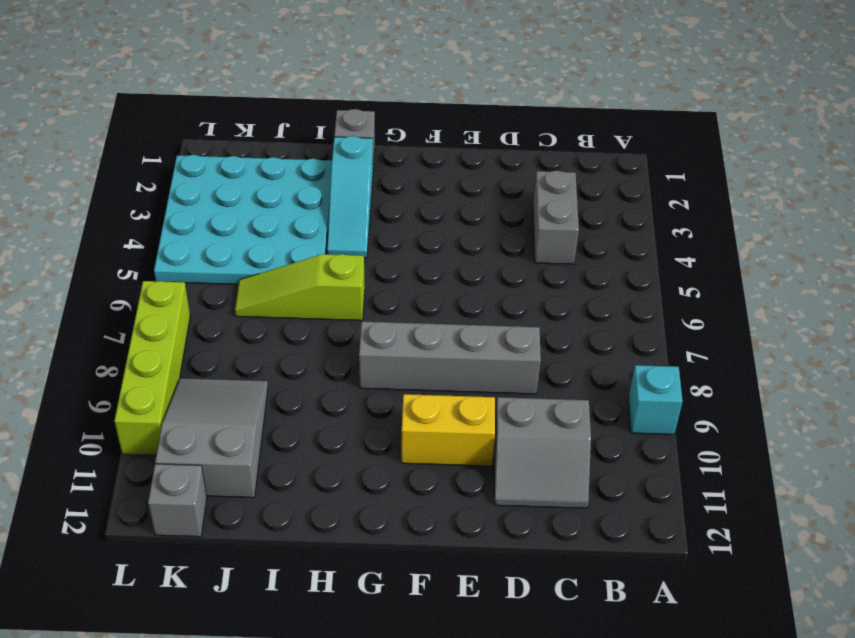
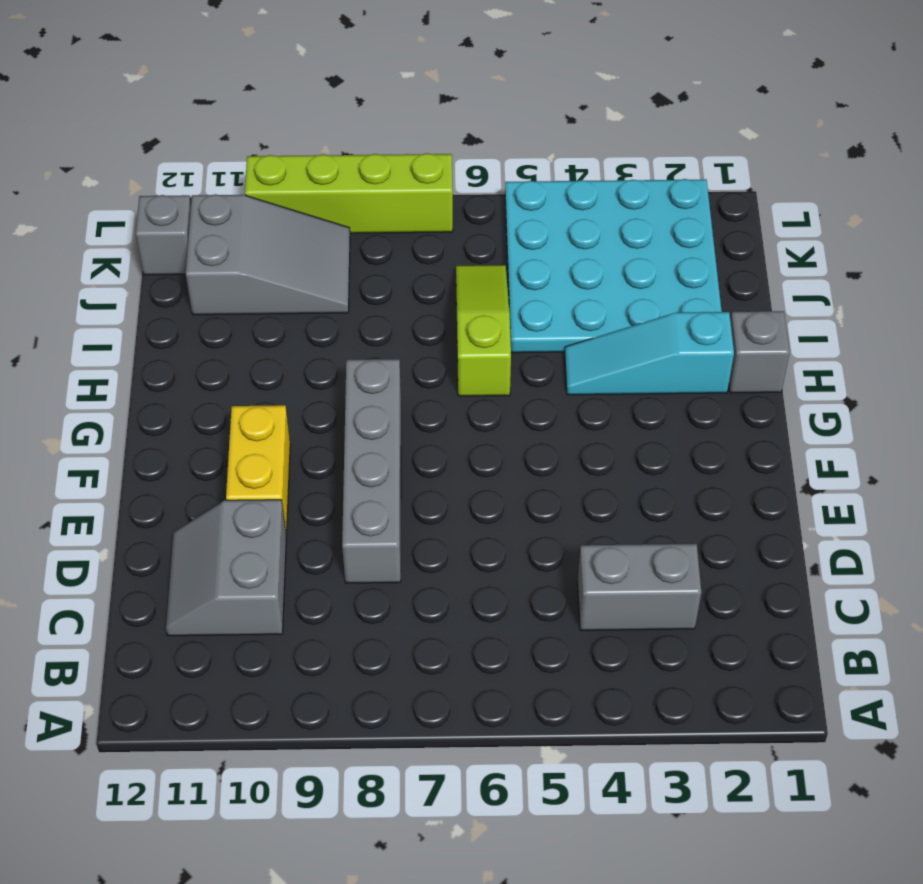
cyan 1x1 brick [628,365,682,434] -> none

